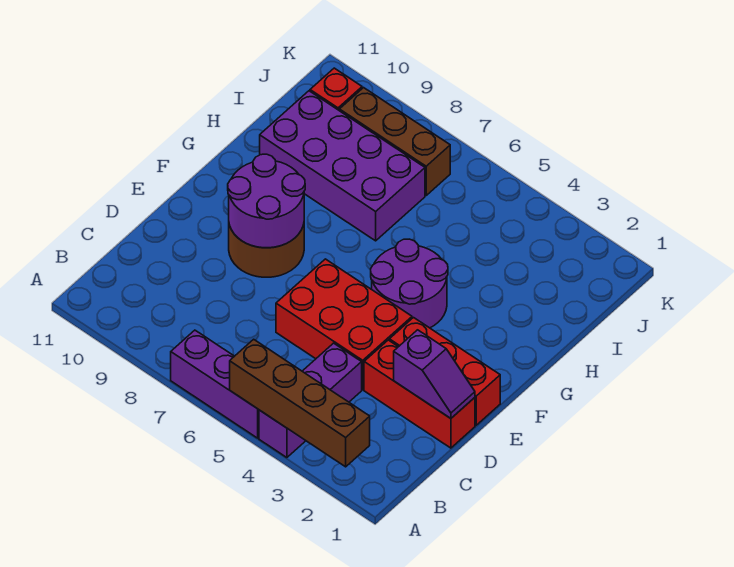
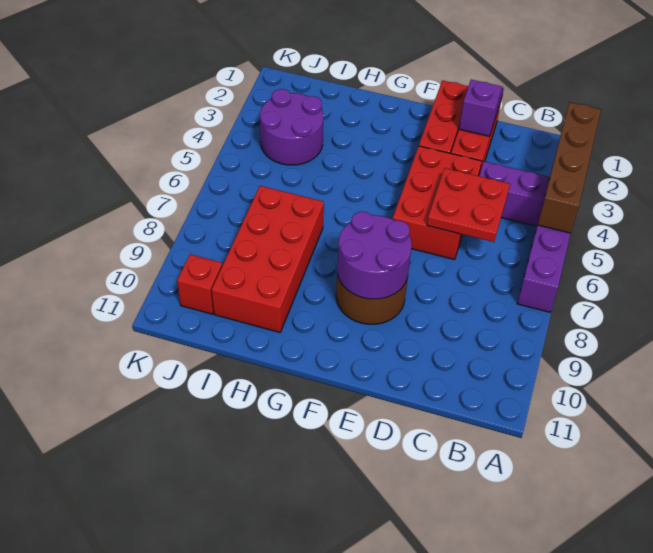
none -> red 2x2 plate [427,168,510,242]
purple 2x2 round brick [371,239,448,328] -> purple 2x2 round brick moved to [260,89,323,165]
purple 2x4 brick [260,91,425,241] -> red 2x4 brick [212,186,324,332]
brown 1x3 brick [339,88,450,195] -> none

